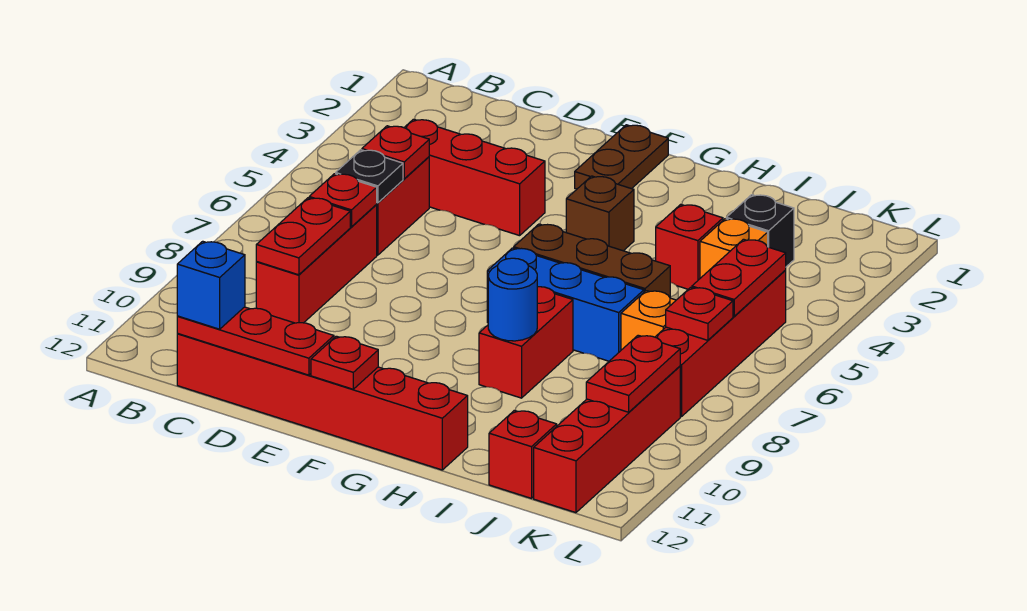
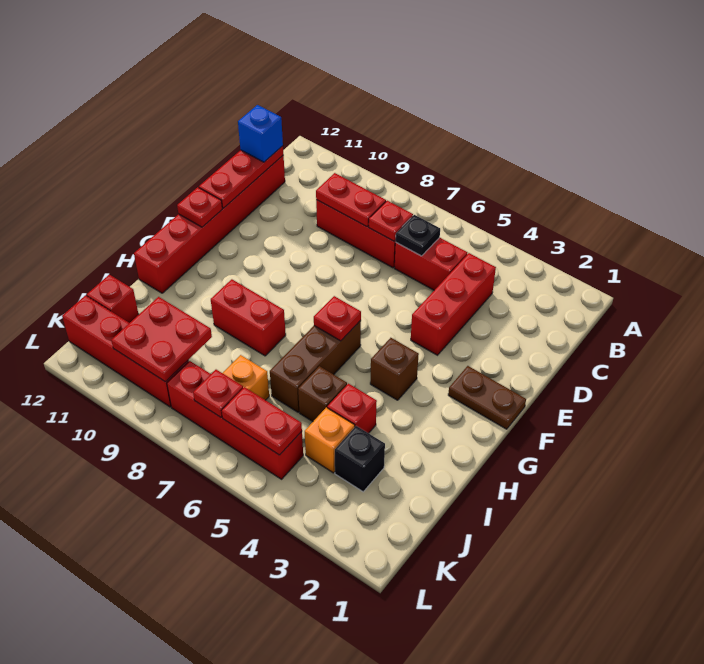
red 1x1 plate [362,126,429,179] -> red 1x1 plate moved to [314,296,361,341]
blue 1x3 brick [487,248,644,361] -> none
blue 1x1 round brick [488,258,537,341] -> none
none -> brown 1x1 brick [298,366,347,421]
red 1x2 plate [586,335,680,412] -> red 2x2 plate [111,297,212,382]

